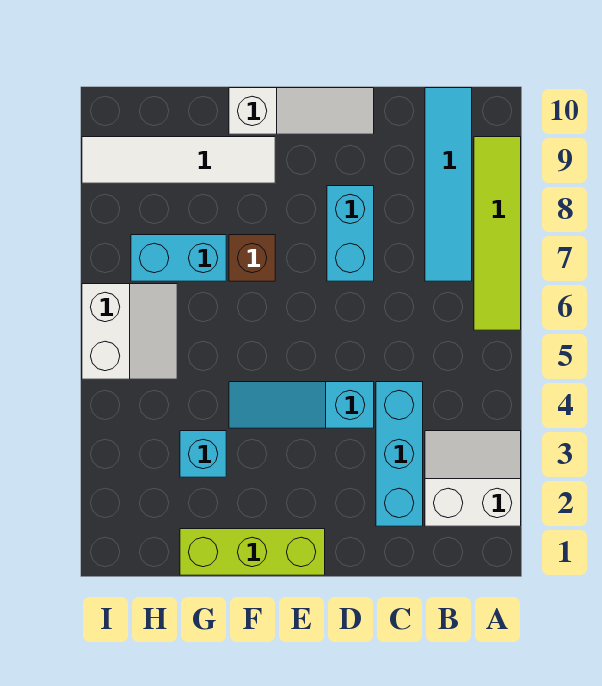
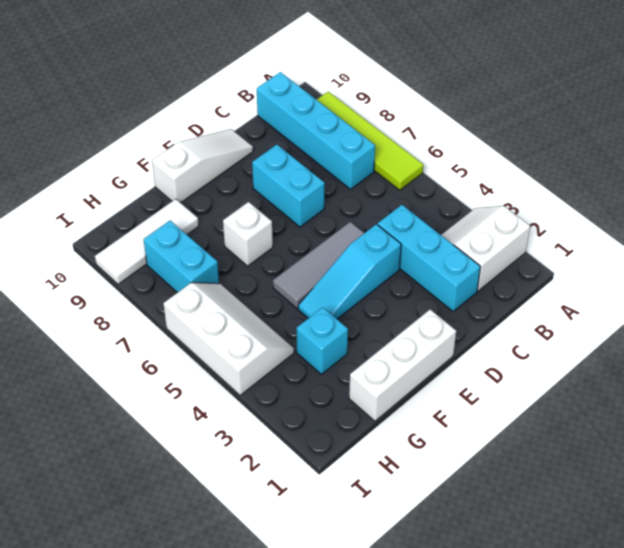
cyan 1x4 tile [425,88,472,281] -> cyan 1x4 brick [257,72,375,189]
none -> grey 1x3 tile [273,222,364,309]
lime 1x3 brick [180,529,325,575] -> white 1x3 brick [349,310,456,421]
brown 1x1 brick [229,235,275,281] -> white 1x1 brick [223,202,273,266]
white 1x4 tile [82,137,275,183] -> white 1x3 tile [95,199,199,284]
cyan 1x2 brick [131,235,226,281] -> cyan 1x2 brick turned to [144,221,219,293]
white 2x2 slope [82,284,177,379] -> white 2x3 slope [163,283,294,395]

